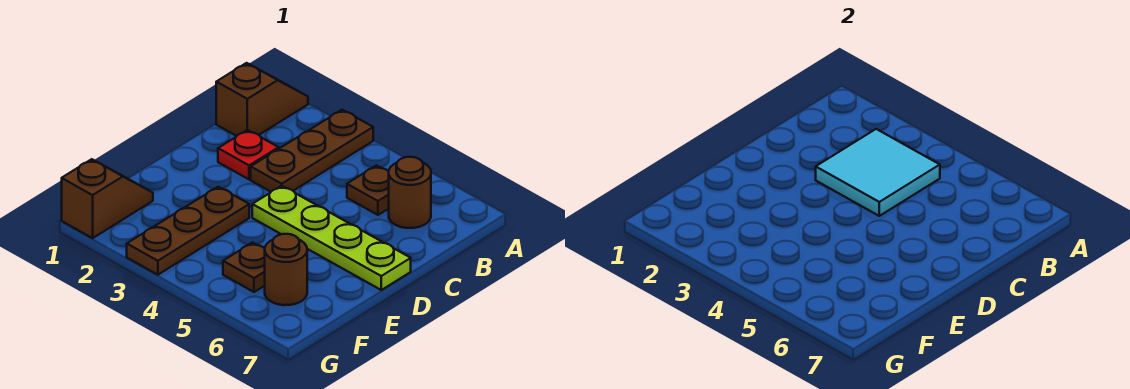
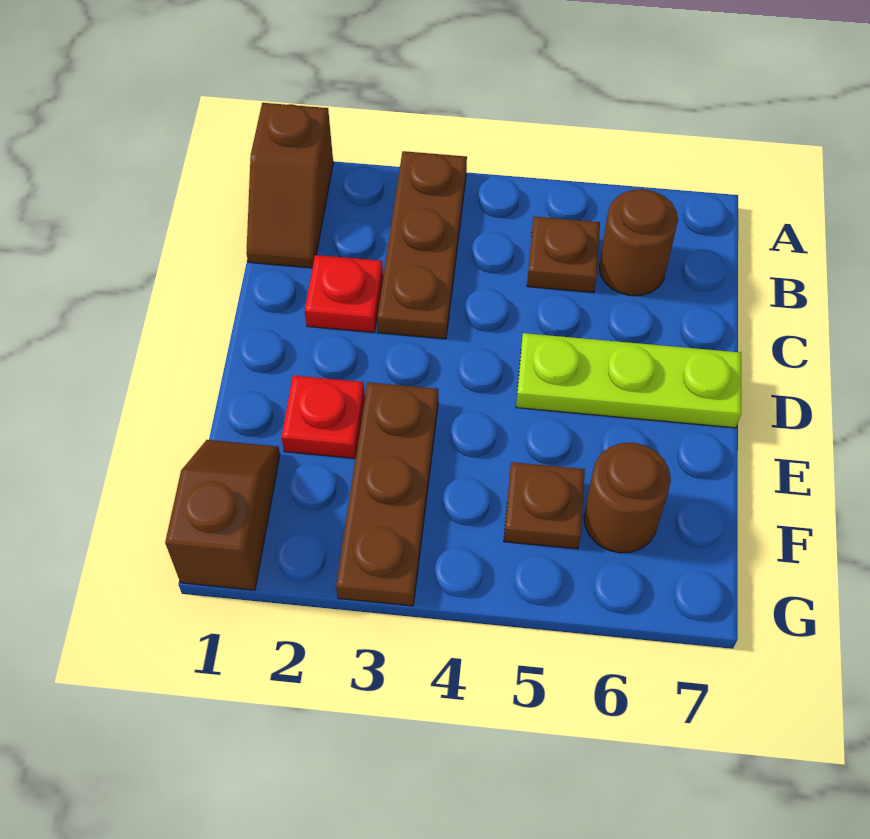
brown 1x2 slope [216,63,308,136] -> brown 1x2 slope turned to [246,103,333,268]
cyan 2x2 tile [816,129,940,216] -> none
lime 1x4 plate [252,186,411,290] -> lime 1x3 plate [516,333,741,428]
none -> red 1x1 plate [281,376,365,458]

